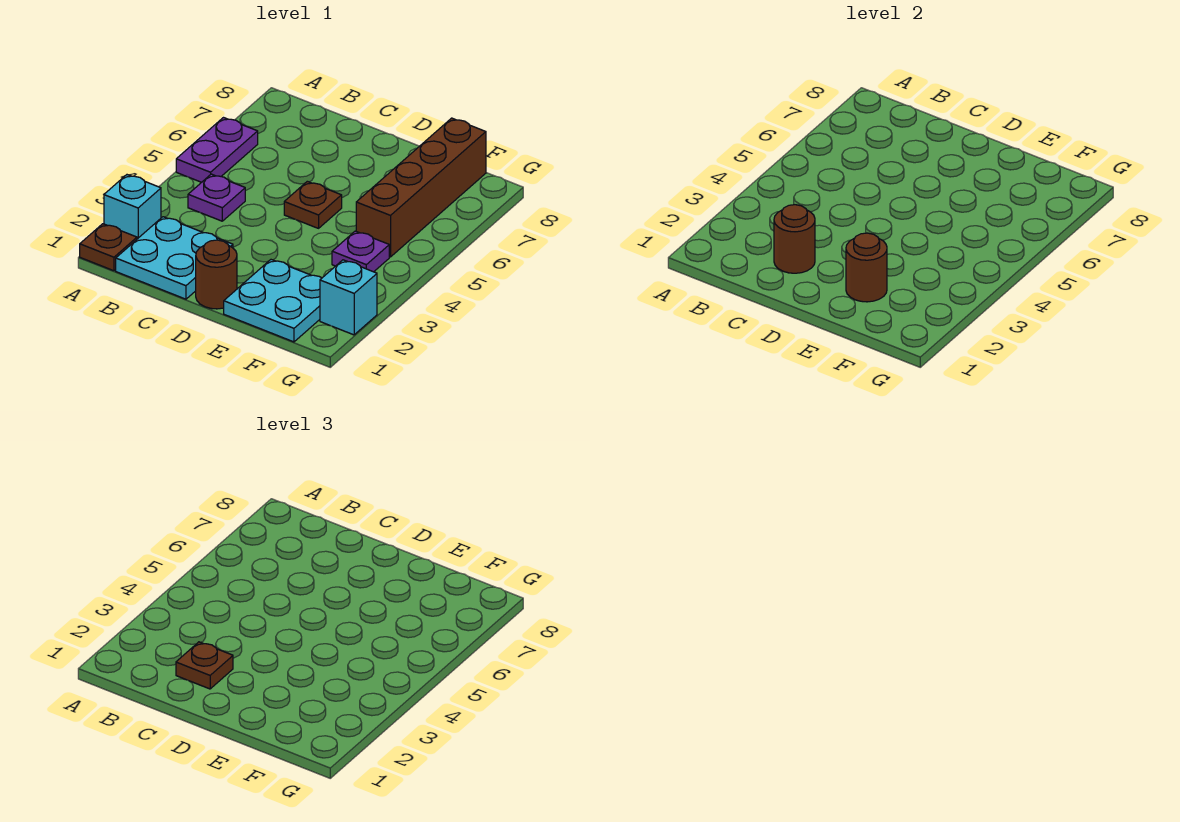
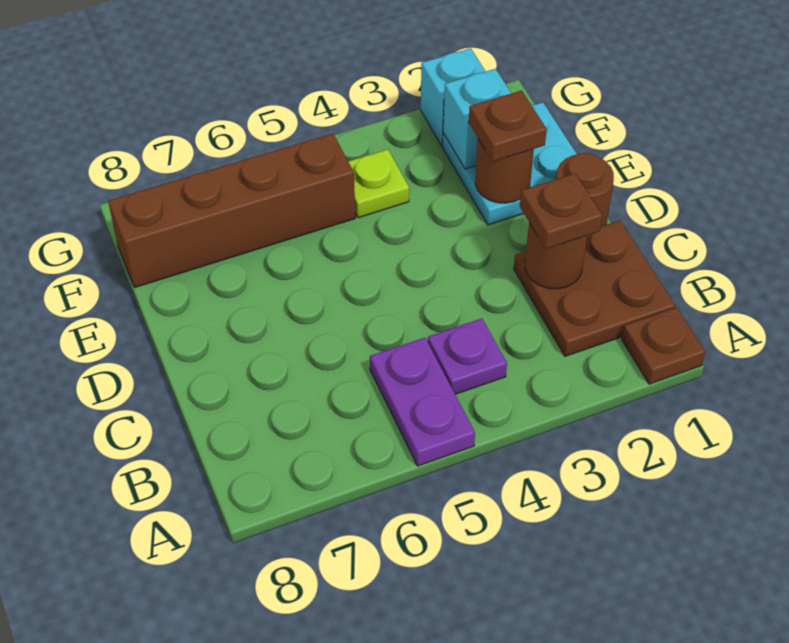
cyan 1x1 brick [104,175,161,239] -> cyan 1x1 brick moved to [443,69,511,169]
purple 1x2 plate [176,118,258,182] -> purple 1x2 plate turned to [370,338,475,466]
cyan 2x2 plate [116,217,233,299] -> brown 2x2 plate [514,221,675,356]
brown 1x1 plate [284,181,342,228] -> brown 1x1 plate moved to [469,91,547,162]
purple 1x1 plate [332,231,389,272] -> lime 1x1 plate [348,149,409,218]

